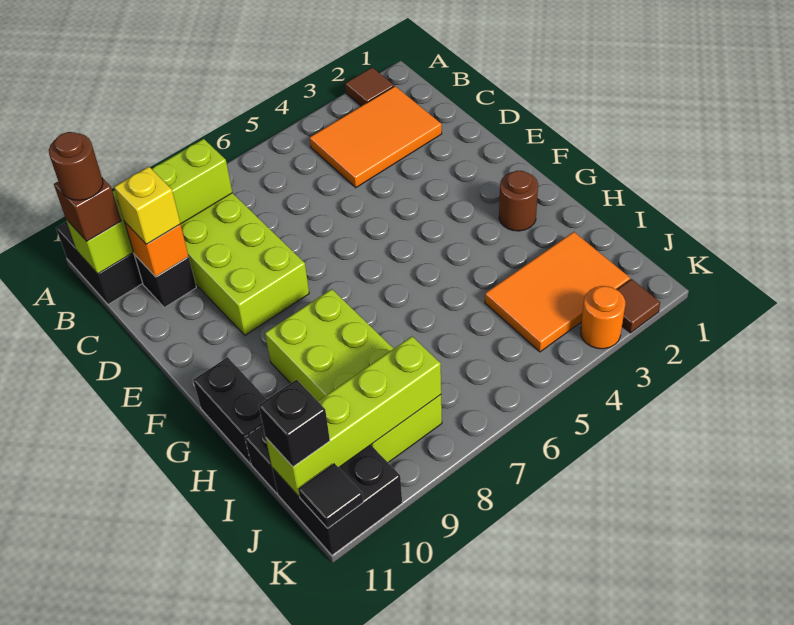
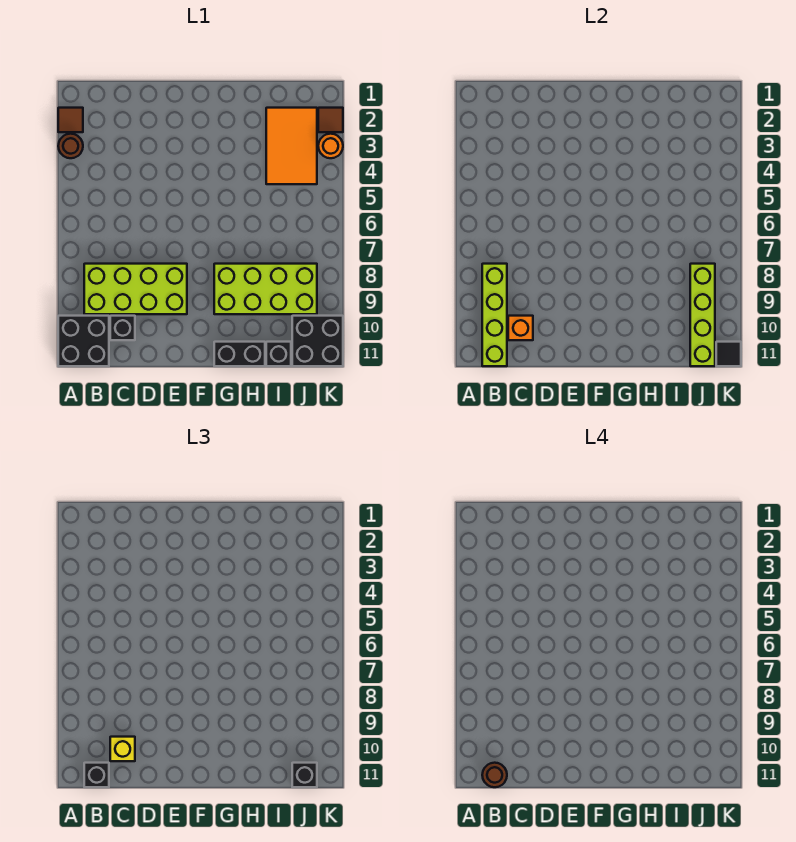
orange 2x3 tile [310,86,442,188] -> none
brown 1x1 brick [54,178,121,241] -> black 1x1 brick [84,763,109,787]
brown 1x1 round brick [499,171,538,231] -> brown 1x1 round brick moved to [58,134,83,158]

